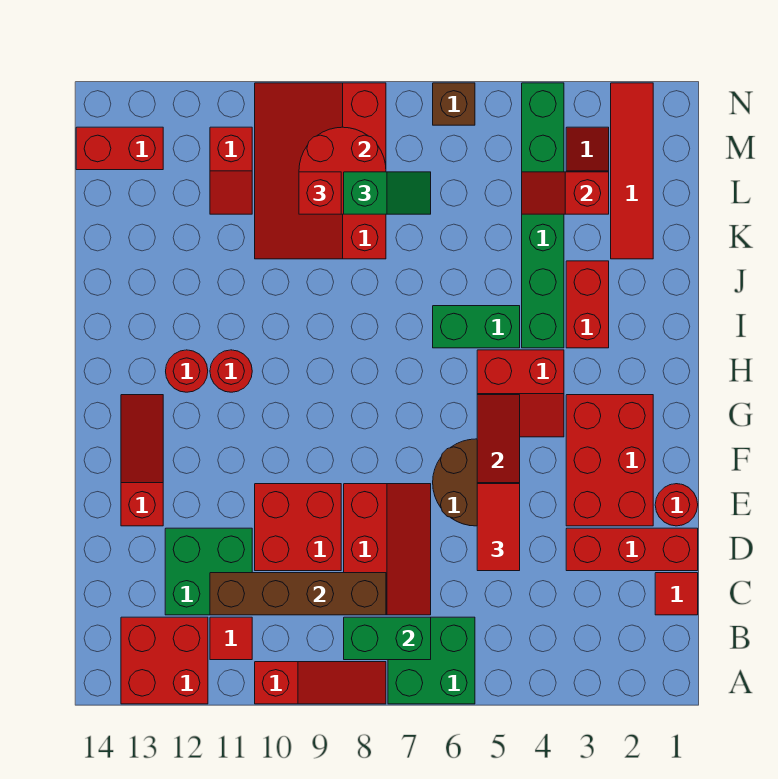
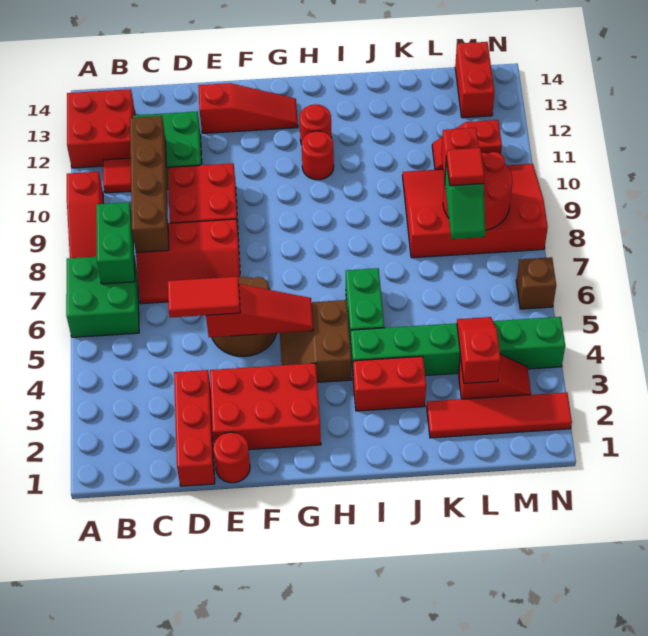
red 1x1 tile [655,573,698,615] -> red 1x1 tile moved to [446,148,484,186]
red 2x2 slope [477,350,564,437] -> brown 2x2 slope [280,300,351,382]

